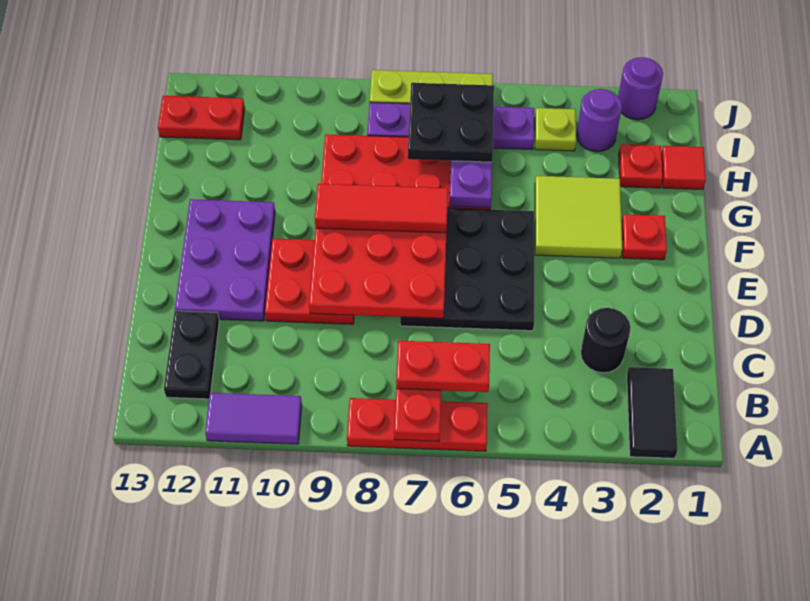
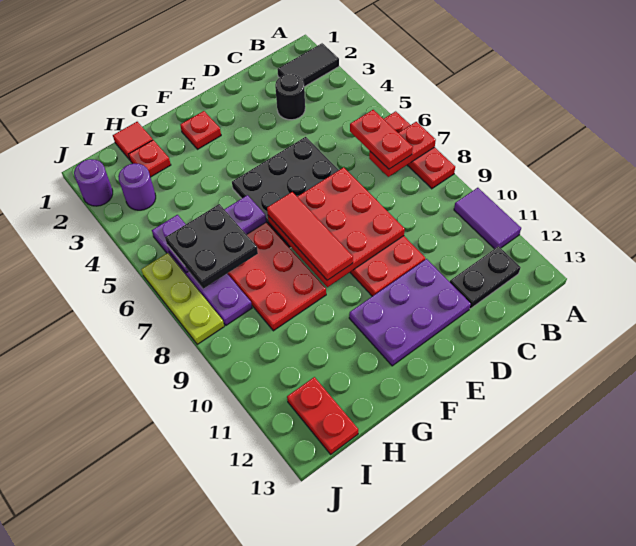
lime 2x2 tile [535,176,622,258] -> none
lime 1x1 plate [535,108,576,151] -> none

